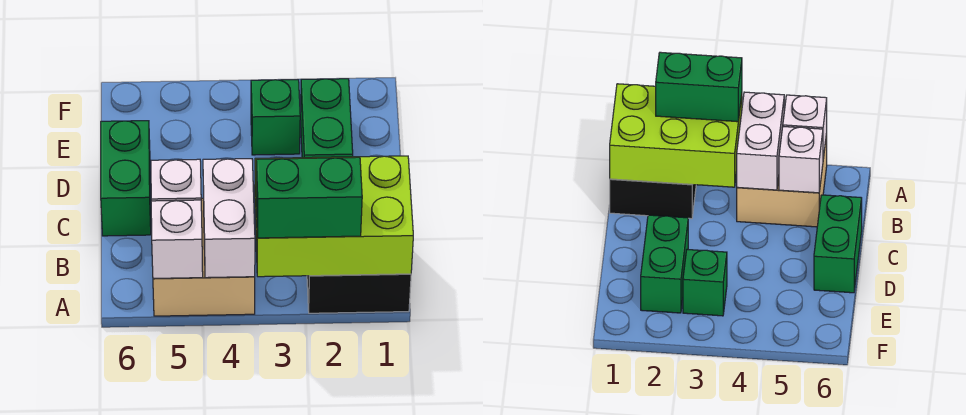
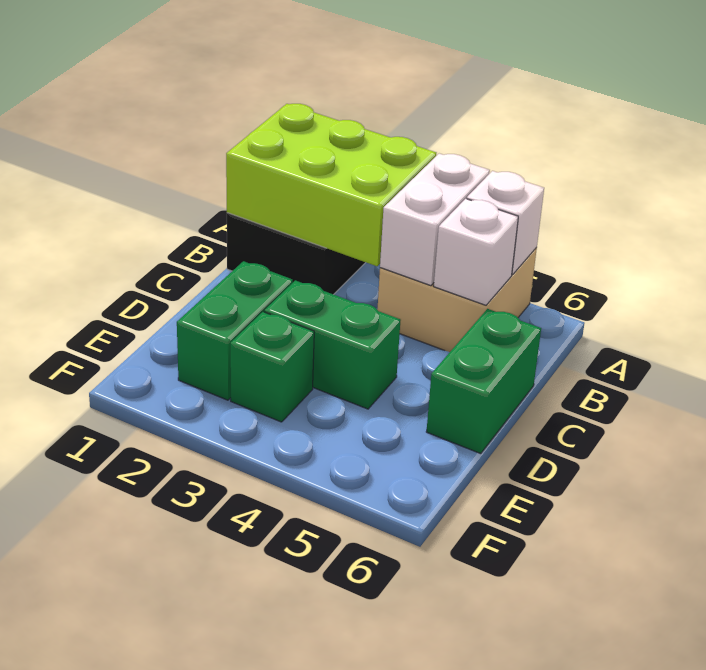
green 1x2 brick [256,157,362,238] -> green 1x2 brick moved to [264,280,401,409]

